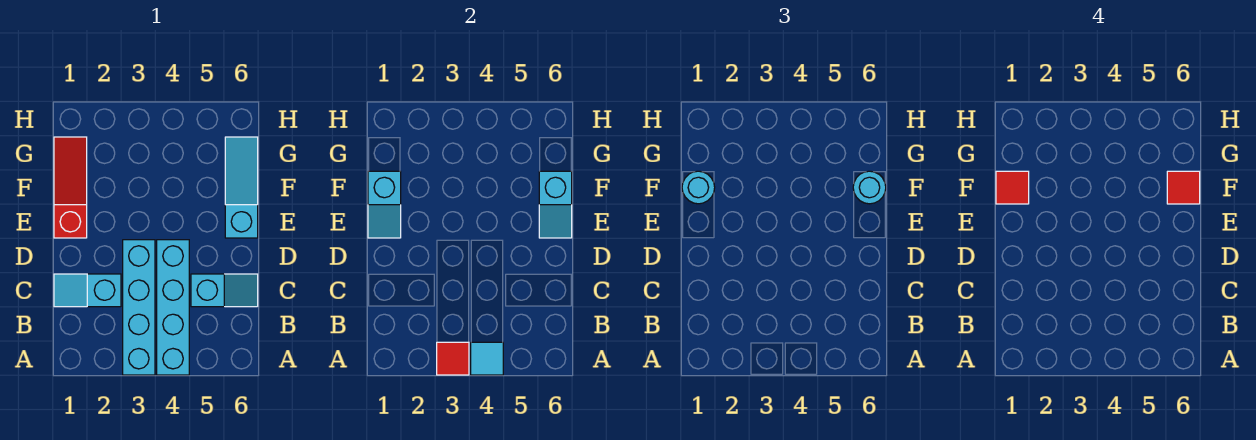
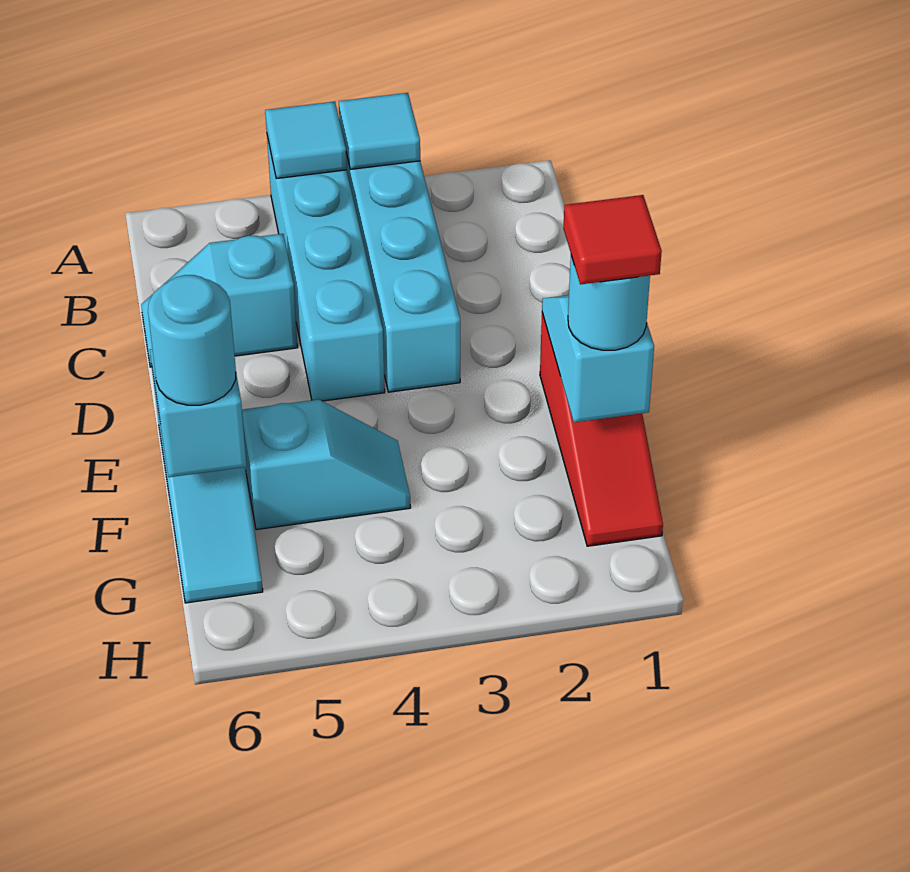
red 1x1 tile [437,342,469,375] -> cyan 1x1 tile [339,93,420,169]
cyan 1x2 slope [54,274,121,307] -> cyan 1x2 slope moved to [242,399,411,530]
red 1x1 tile [1167,171,1200,204] -> none

